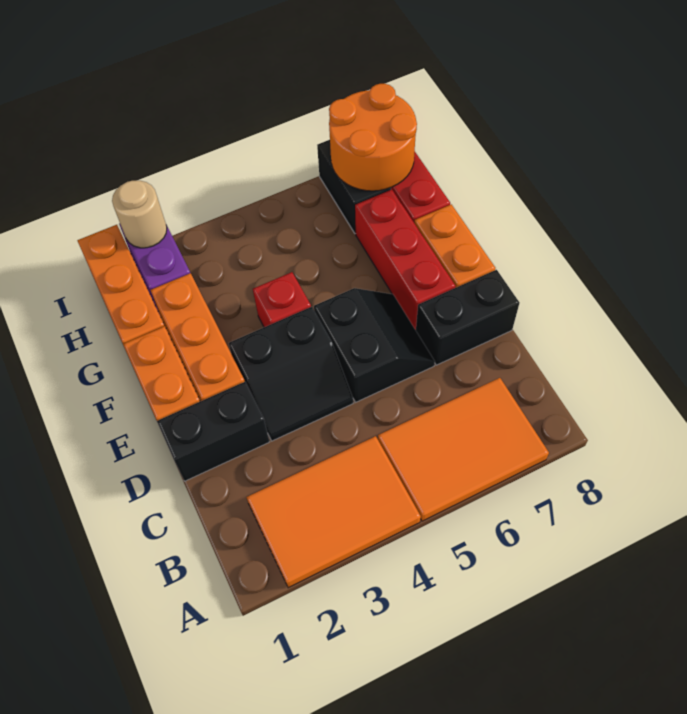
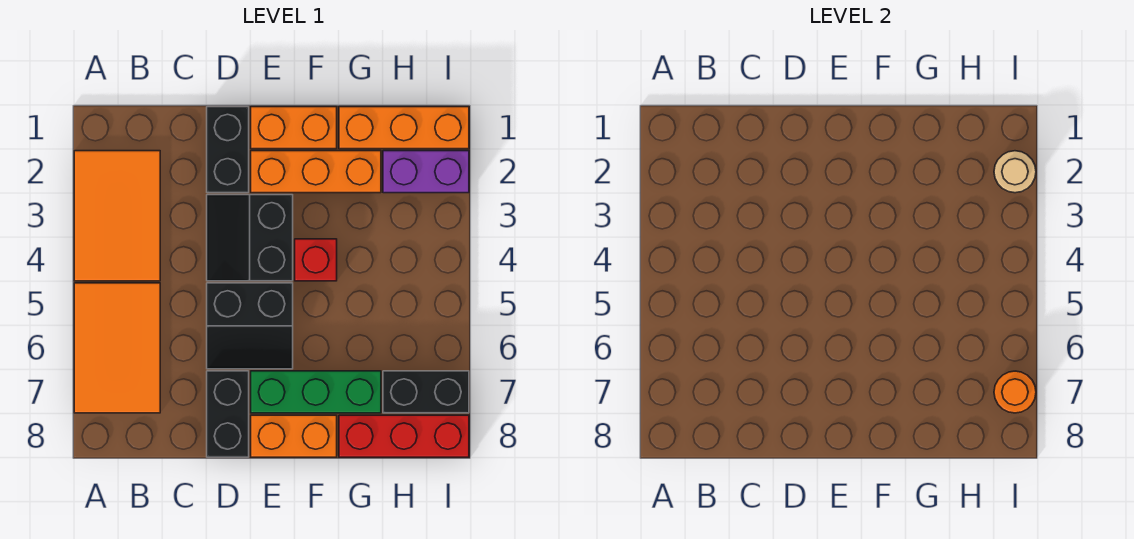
red 1x3 brick [355,190,456,330] -> green 1x3 brick [251,371,381,413]
orange 2x2 round brick [329,84,417,191] -> orange 1x1 round brick [994,371,1036,413]

